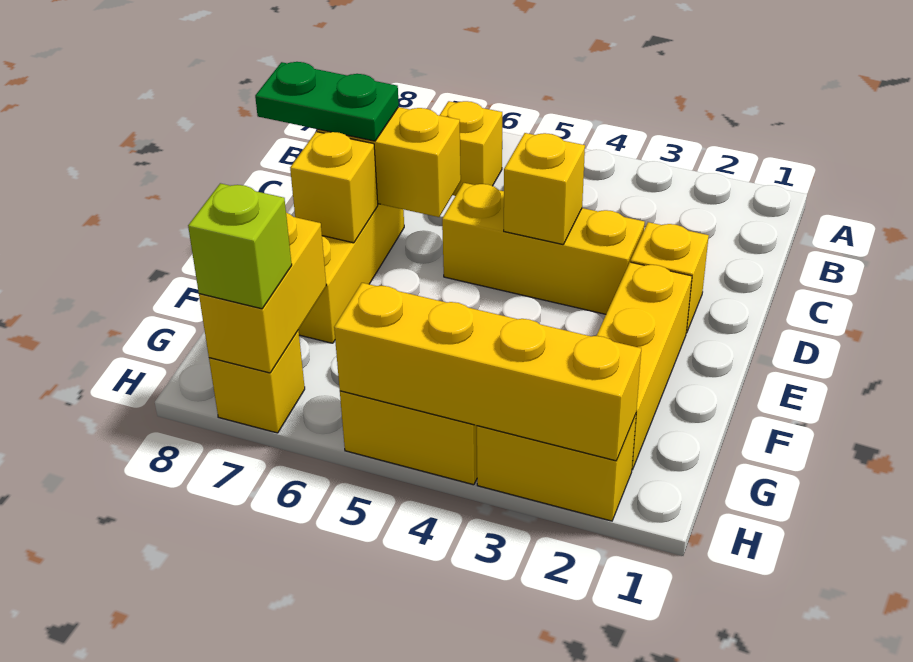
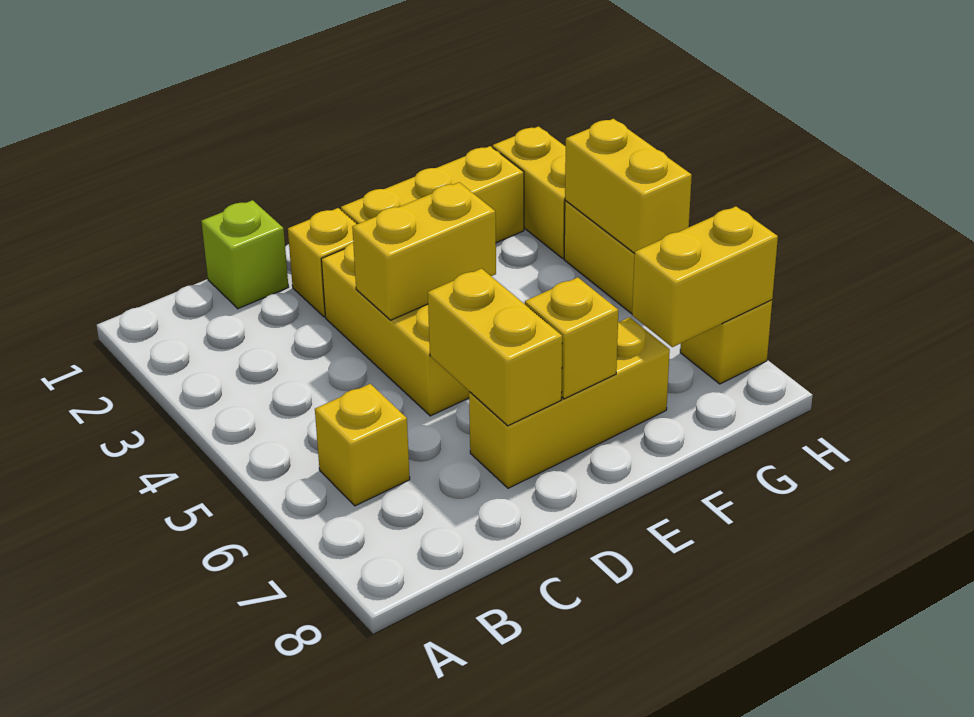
yellow 1x1 brick [504,133,585,244] -> yellow 1x2 brick [352,182,496,320]
green 1x2 plate [255,62,399,141] -> none
yellow 1x4 brick [334,283,641,461] -> yellow 1x2 brick [565,119,692,254]
lime 1x1 brick [188,183,292,309] -> lime 1x1 brick moved to [201,200,288,309]

